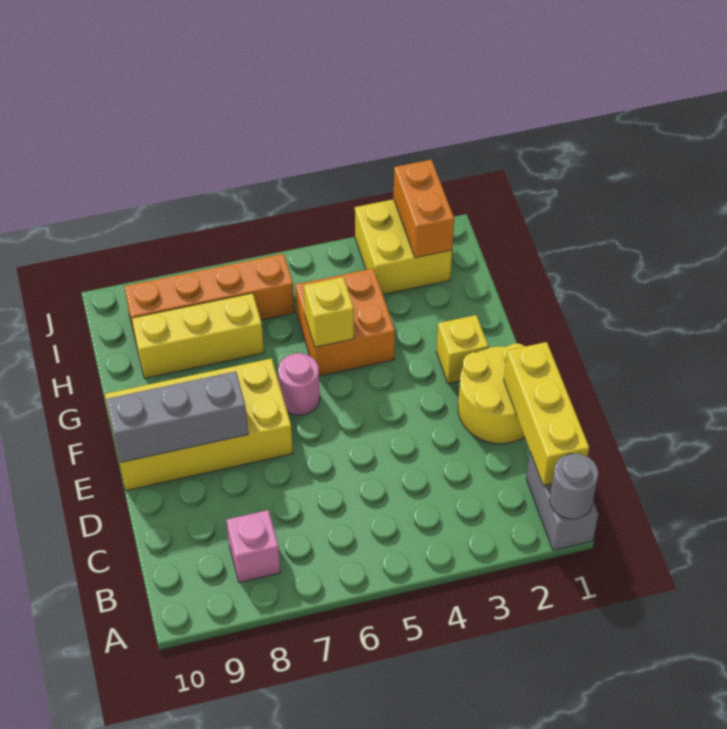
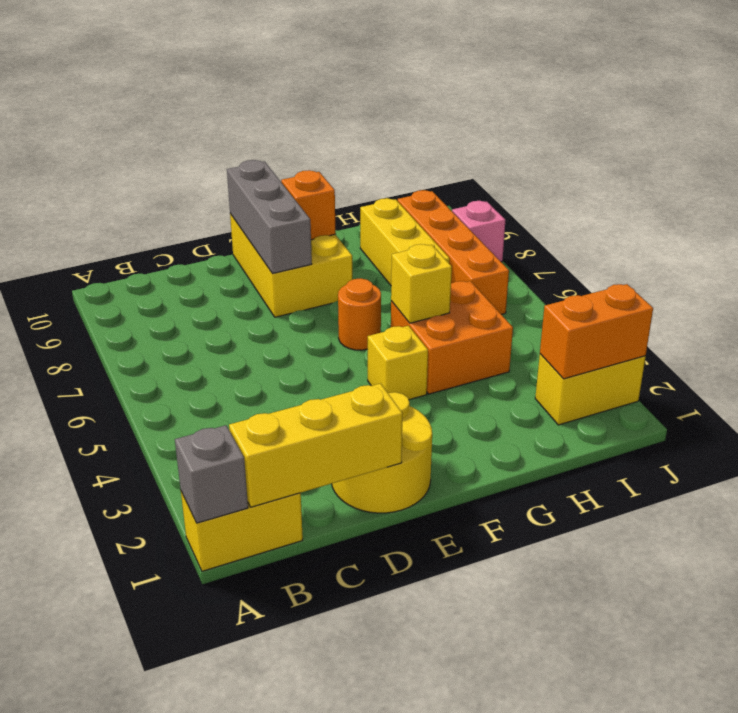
grey 1x2 brick [526,452,598,550] -> yellow 1x2 brick [181,492,303,571]
grey 1x1 round brick [550,453,598,519] -> grey 1x1 brick [175,425,248,523]
pink 1x1 brick [227,510,280,582] -> pink 1x1 brick moved to [452,201,505,262]
yellow 2x4 brick [105,358,293,491] -> yellow 2x3 brick [230,214,352,317]
yellow 1x1 brick [436,315,488,383] -> yellow 1x1 brick moved to [367,326,428,400]
pink 1x1 round brick [278,353,320,415] -> orange 1x1 round brick [338,278,381,350]
none -> orange 1x1 brick [281,170,336,240]
yellow 2x2 brick [355,199,452,294] -> yellow 1x2 brick [535,354,646,425]

